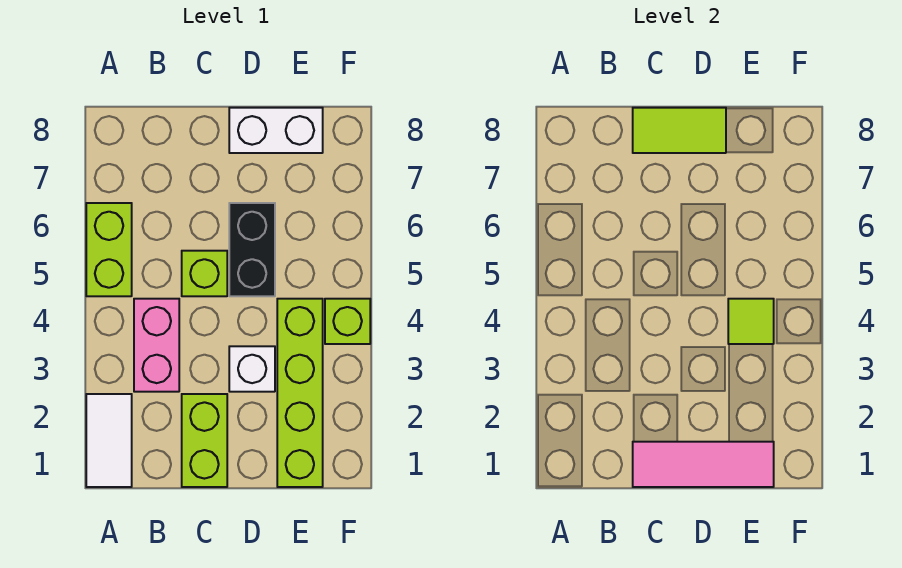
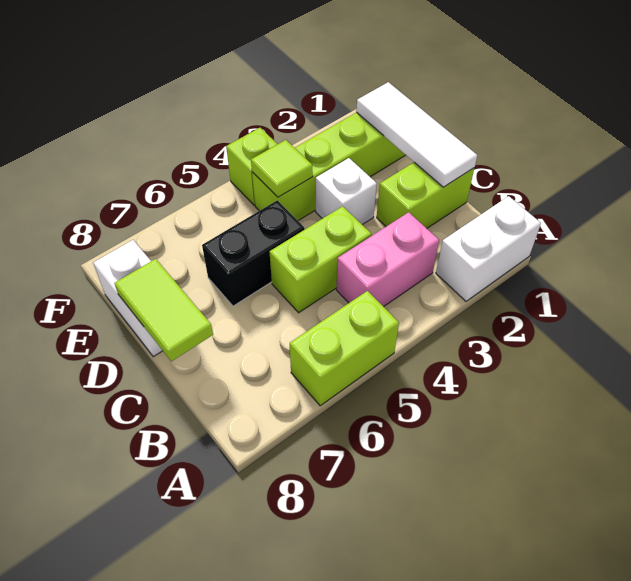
white 1x2 tile [86,394,132,487] -> white 1x2 brick [436,196,541,301]
pink 1x3 tile [633,442,774,487] -> white 1x3 tile [356,82,477,187]
lime 1x1 brick [182,251,227,296] -> lime 1x2 brick [270,206,371,313]

